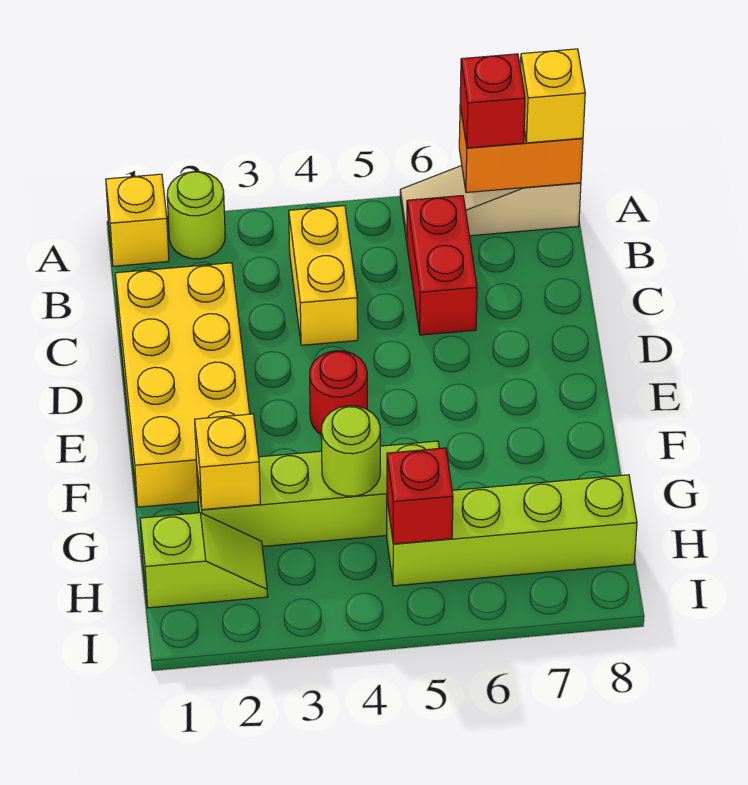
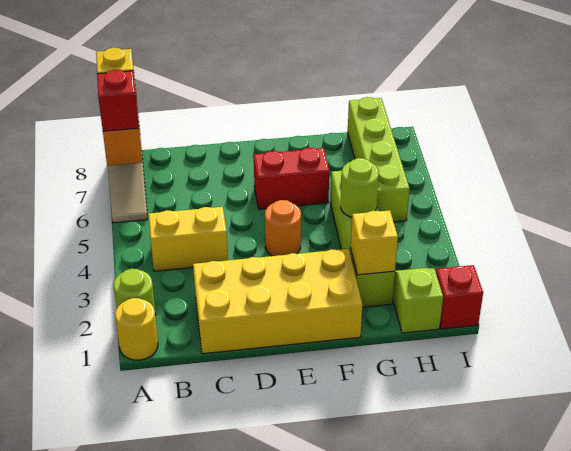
yellow 1x1 brick [106,174,169,266] -> yellow 1x1 round brick [115,298,158,360]
red 1x2 brick [407,196,477,335] -> red 1x2 brick moved to [254,148,329,209]
red 1x1 round brick [310,351,367,434] -> orange 1x1 round brick [265,200,301,256]
red 1x1 brick [387,448,453,544] -> red 1x1 brick moved to [436,265,483,329]

